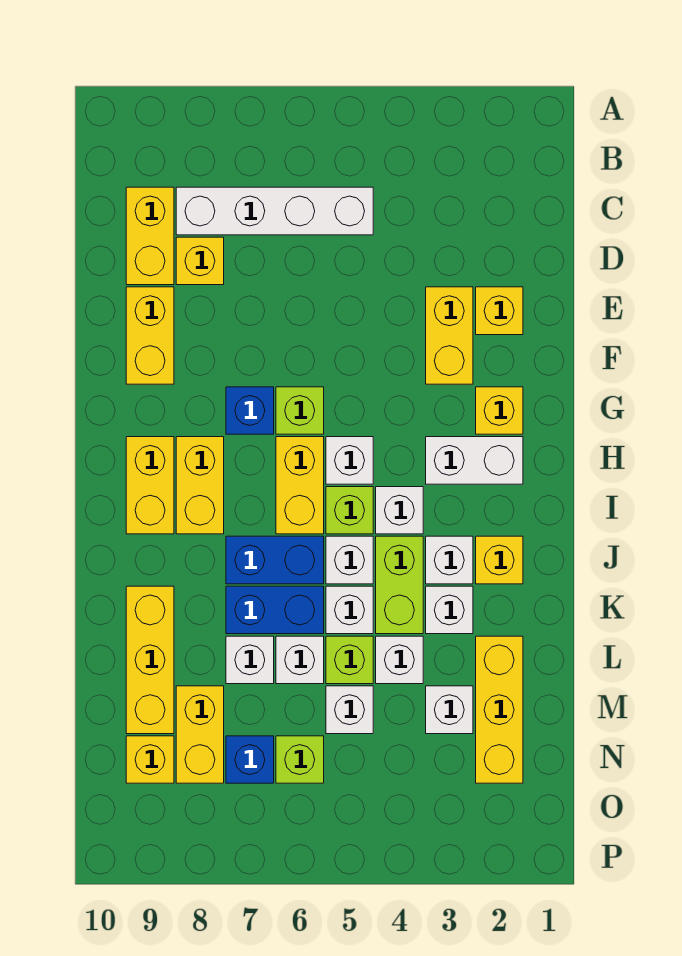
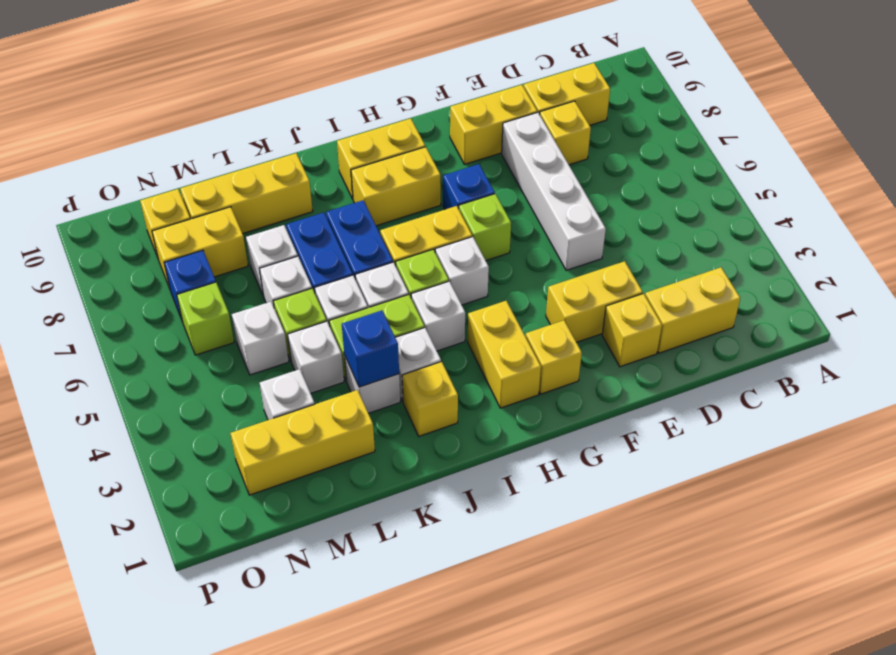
none -> yellow 1x2 brick [645,267,740,353]
white 1x4 brick [176,187,373,235] -> white 1x4 brick moved to [502,112,606,270]
white 1x2 brick [426,437,523,484] -> yellow 1x2 brick [468,301,541,408]
none -> blue 1x1 brick [342,311,399,387]

